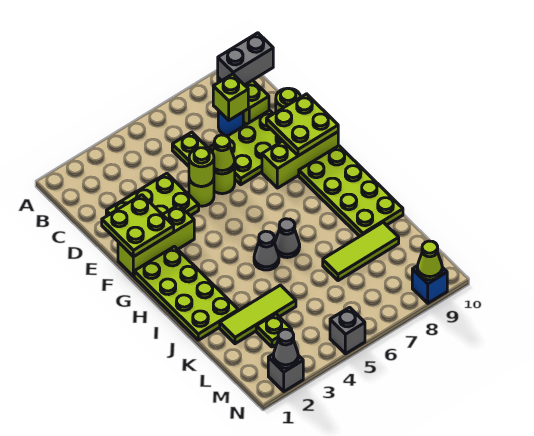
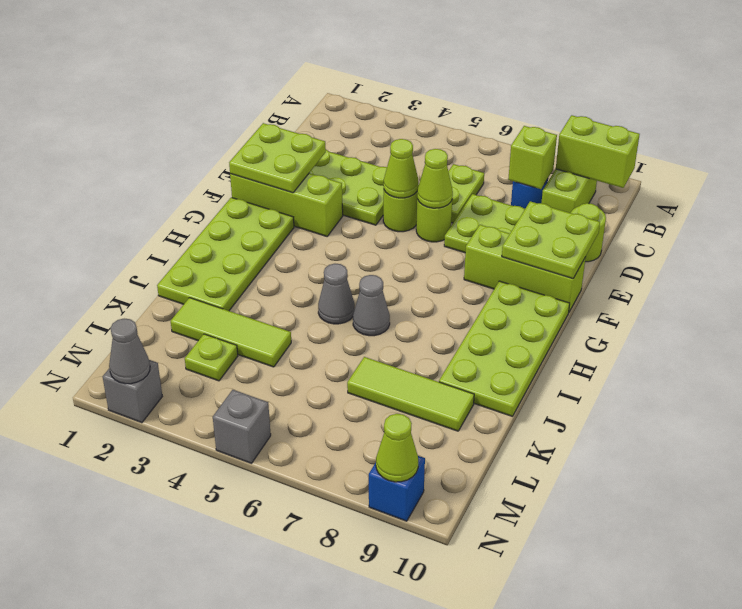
grey 1x2 brick [218,33,273,85] -> lime 1x2 brick [556,115,640,188]
lime 1x1 round brick [189,148,214,186] -> lime 1x1 cone [384,139,419,198]

